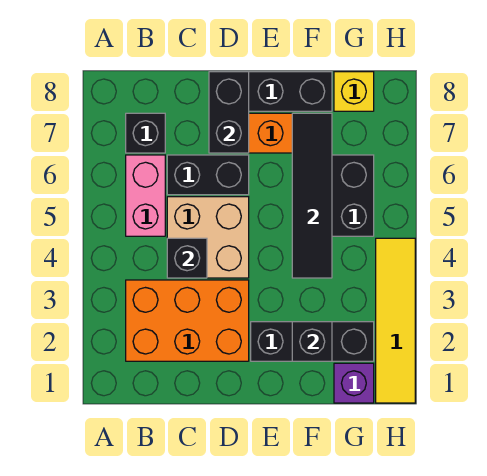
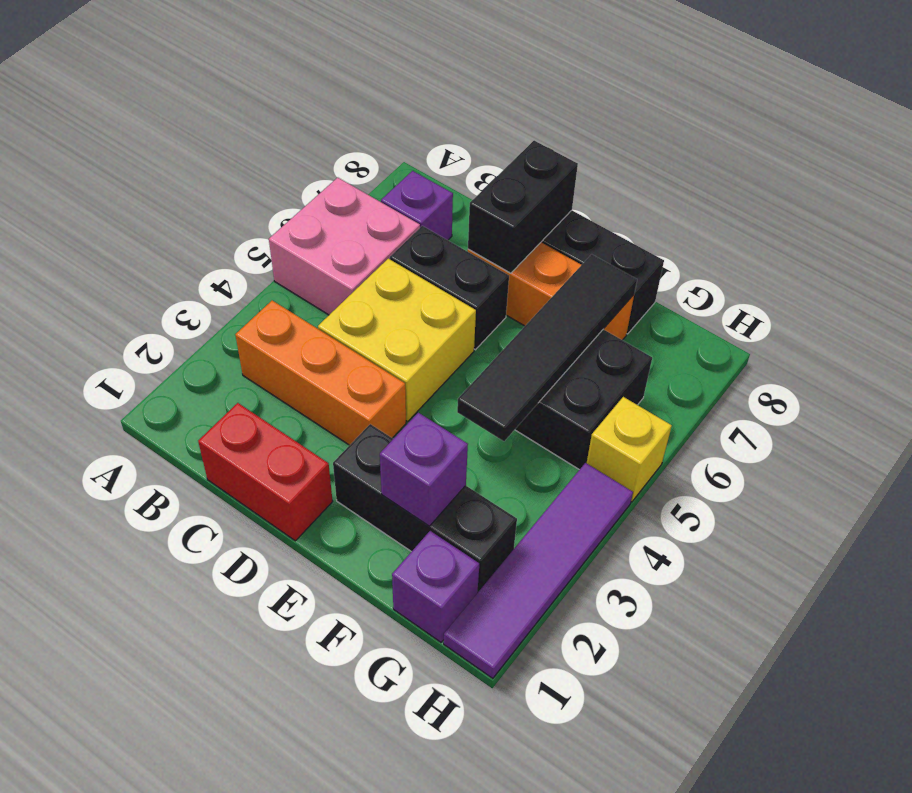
orange 2x3 brick [126,280,249,361] -> orange 1x3 brick [235,300,406,445]
pink 1x2 brick [126,155,165,236] -> pink 2x2 brick [269,178,420,315]
black 1x1 brick [126,113,165,153] -> purple 1x1 brick [381,171,453,240]
none -> red 1x2 brick [198,403,333,541]
tan 2x2 brick [167,197,249,278] -> yellow 2x2 brick [318,259,476,421]
black 1x1 brick [167,238,207,278] -> none
black 1x1 brick [292,322,332,361] -> purple 1x1 brick [380,413,468,526]
yellow 1x1 brick [334,72,374,111] -> yellow 1x1 brick moved to [587,397,672,502]
yellow 1x4 tile [376,238,415,403] -> purple 1x4 tile [444,463,633,678]

